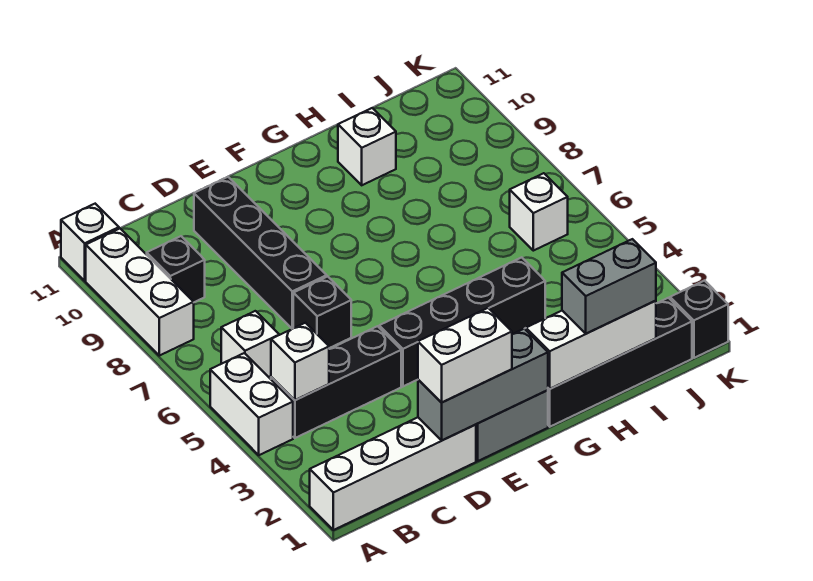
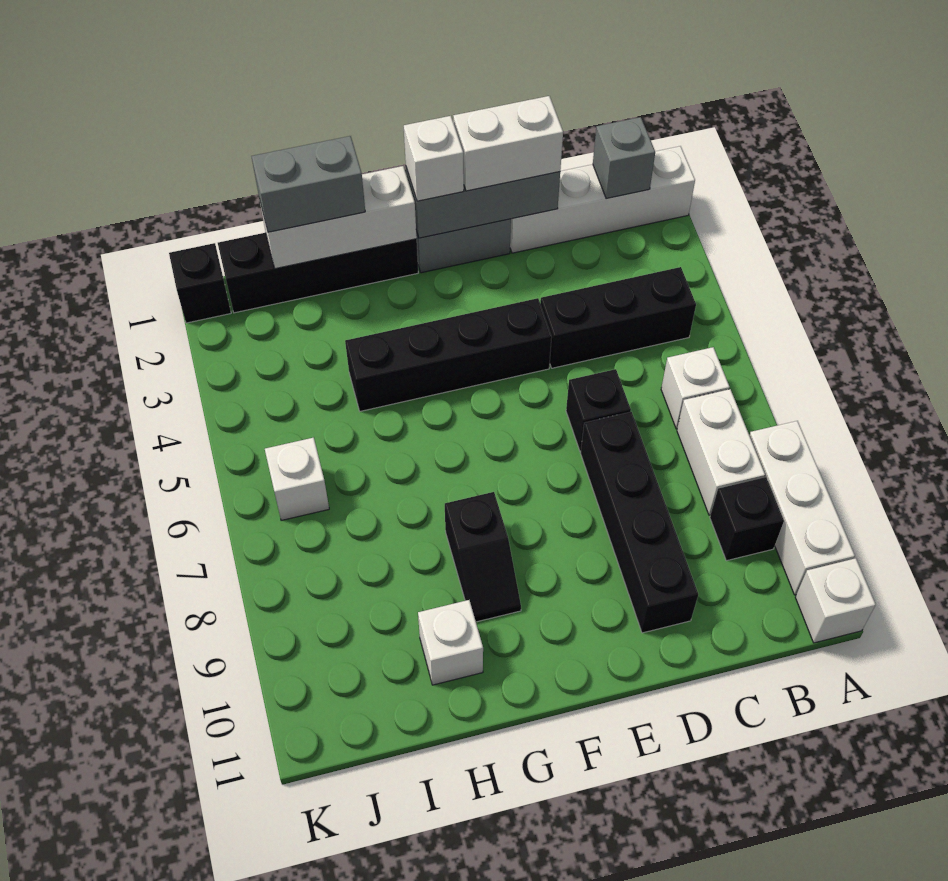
white 1x2 brick [210,353,293,455] -> white 1x2 brick moved to [677,389,765,515]
none -> grey 1x1 brick [593,117,655,199]
white 1x1 brick [271,323,329,400] -> white 1x1 brick moved to [404,116,464,201]
none -> black 1x2 slope [445,492,521,622]

